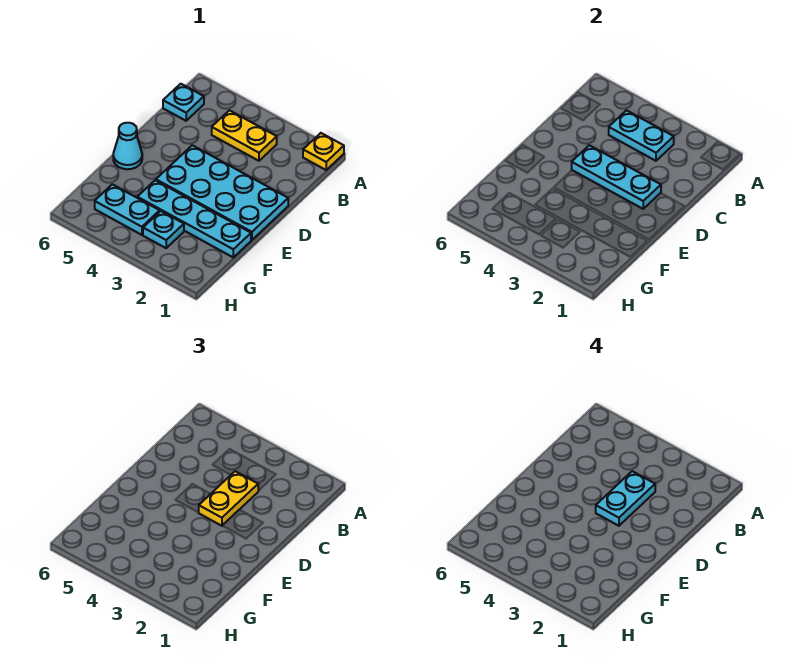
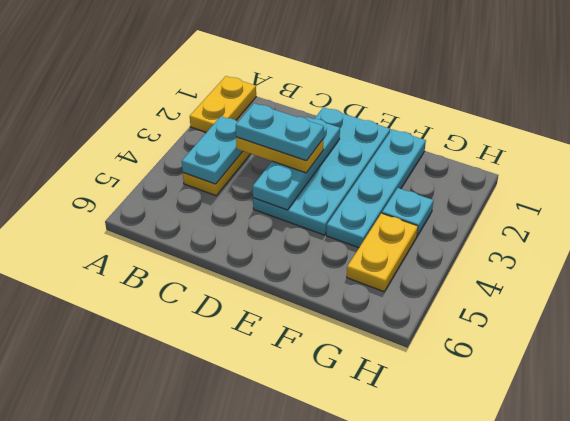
yellow 1x1 plate [303,133,344,170] -> yellow 1x2 plate [190,76,256,132]
cyan 1x1 plate [163,84,204,121] -> none
cyan 1x1 cone [113,123,142,169] -> none
cyan 1x2 plate [95,184,160,235] -> yellow 1x2 plate [347,213,418,292]

